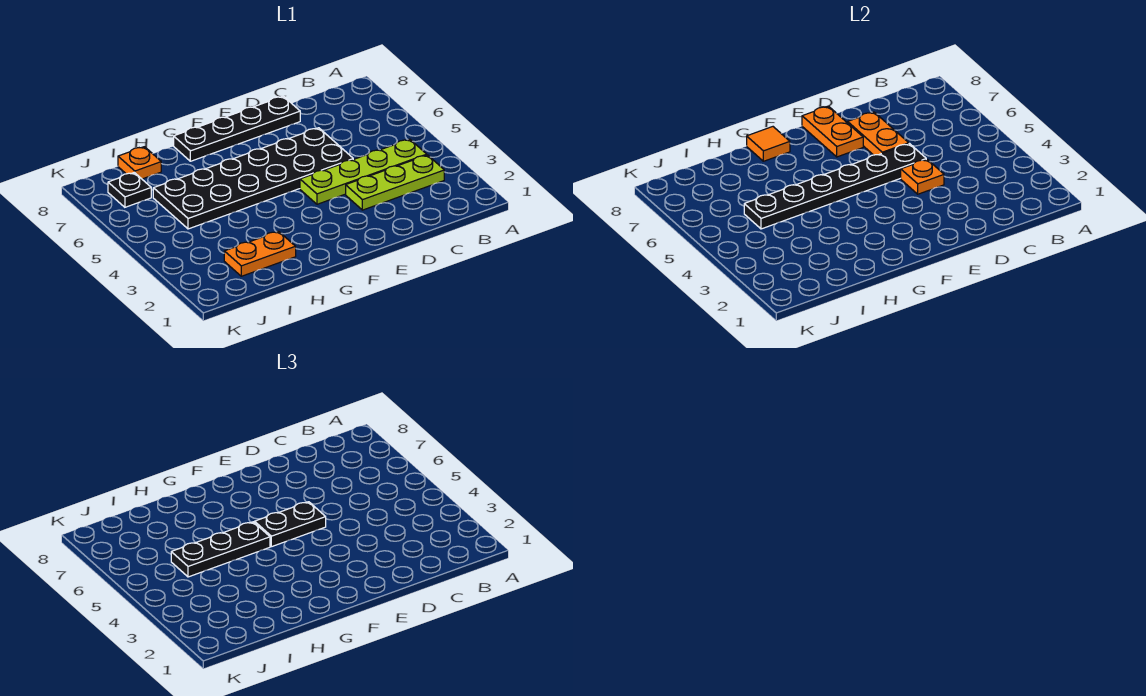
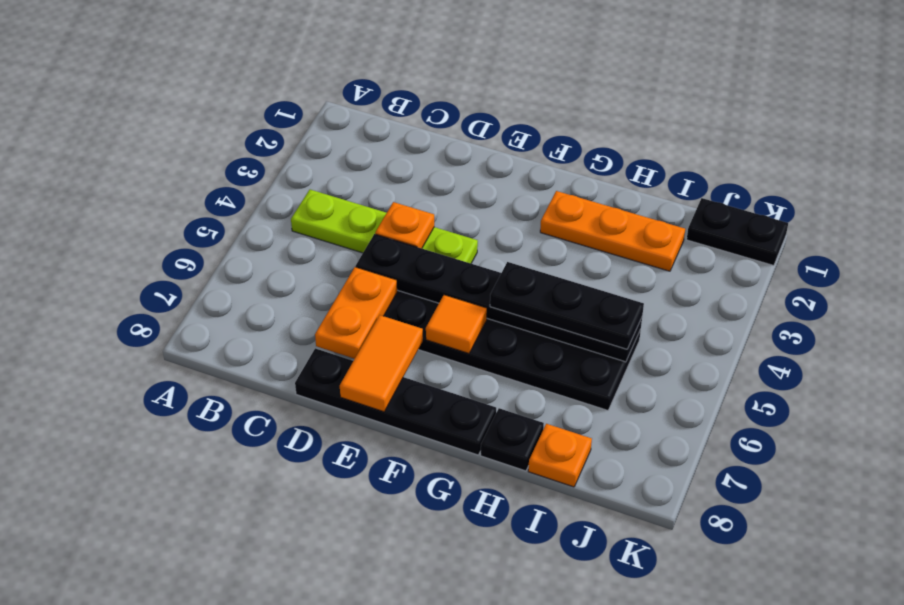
lime 1x3 plate [346,155,444,210] -> none
black 1x2 plate [255,502,326,547] -> black 1x2 plate moved to [687,198,788,266]
orange 1x2 plate [802,106,863,157] -> orange 1x2 tile [340,315,423,412]
orange 1x1 tile [747,127,790,161] -> orange 1x1 tile moved to [426,295,487,354]
orange 1x2 plate [224,231,296,276] -> orange 1x3 plate [540,191,685,271]
black 1x1 plate [108,173,151,207] -> black 1x1 plate moved to [481,408,544,471]

